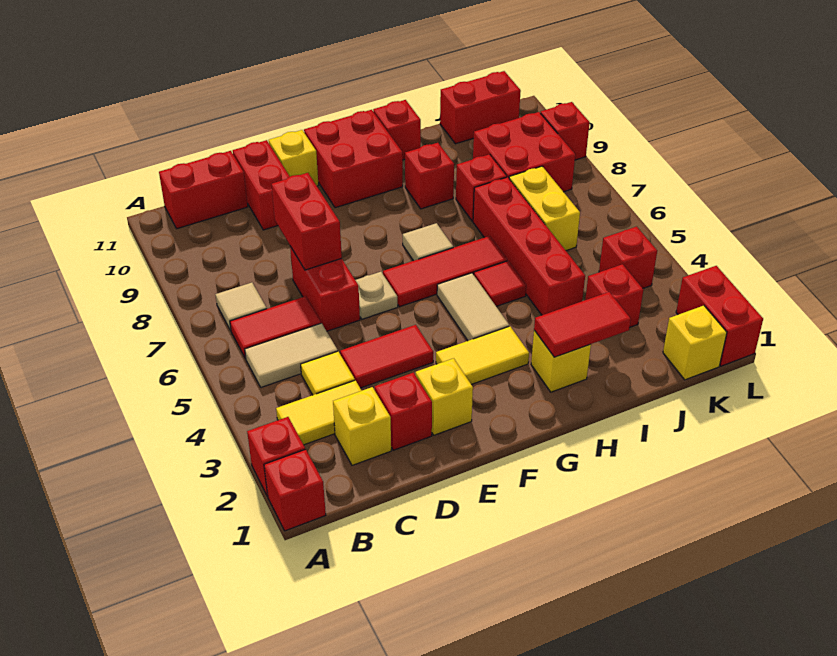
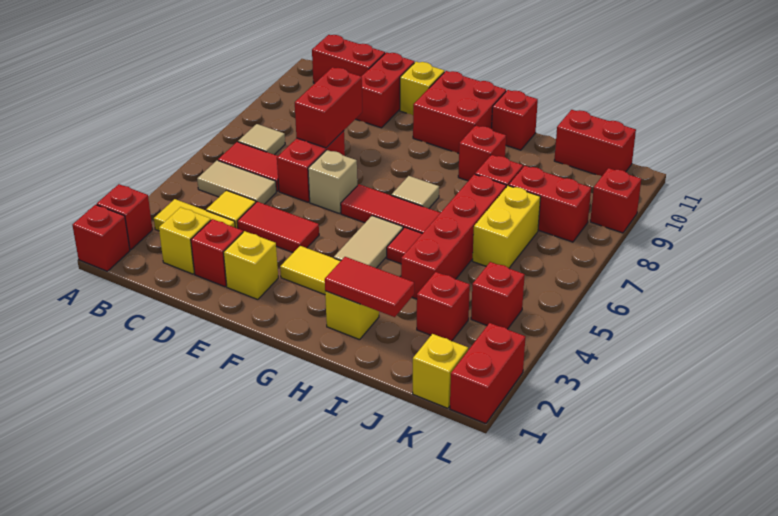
tan 1x1 plate [356,272,398,319] -> tan 1x1 brick [308,150,357,214]
red 2x2 brick [473,112,575,192] -> red 1x2 brick [509,166,591,242]

